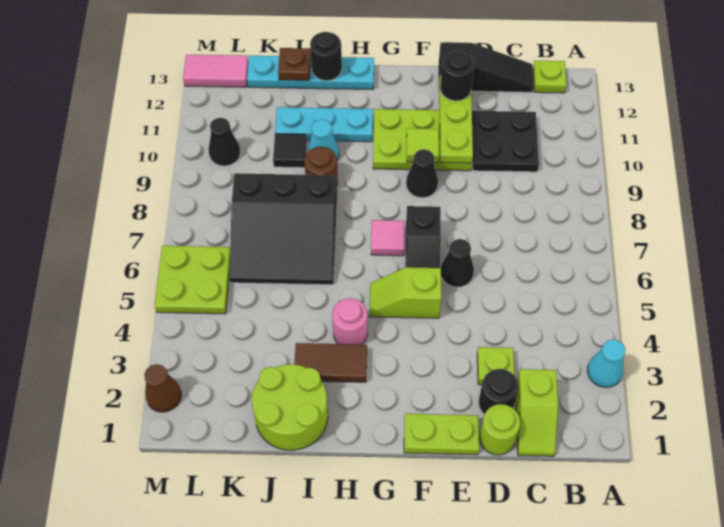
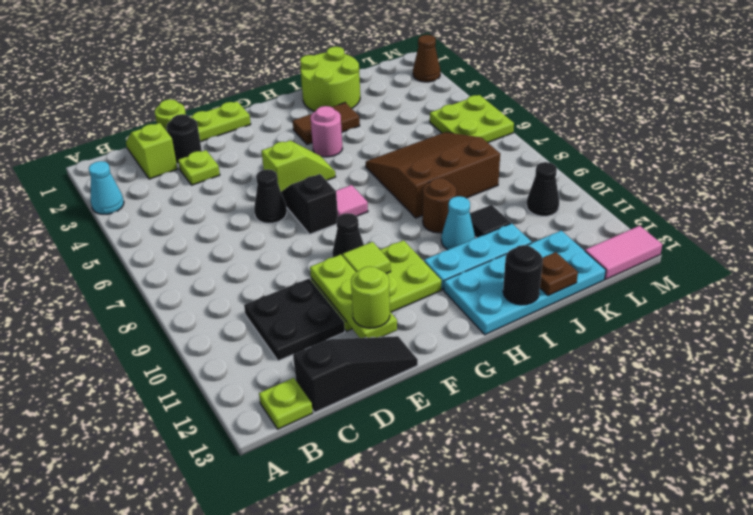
black 1x3 slope [438,42,534,92] -> black 1x3 slope turned to [293,336,418,412]
black 1x1 round brick [440,51,474,101] -> lime 1x1 round brick [351,266,390,328]
cyan 1x4 plate [247,56,374,89] -> cyan 2x4 plate [444,231,606,335]
black 3x3 slope [230,173,337,285] -> brown 3x3 slope [366,132,500,218]

